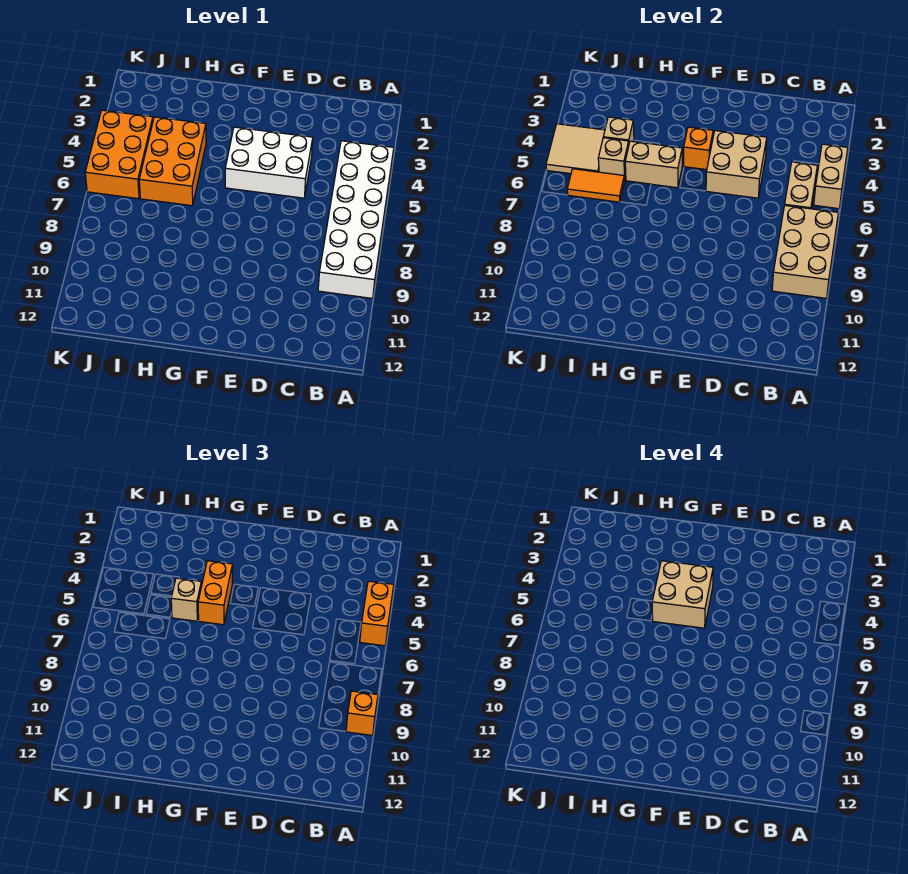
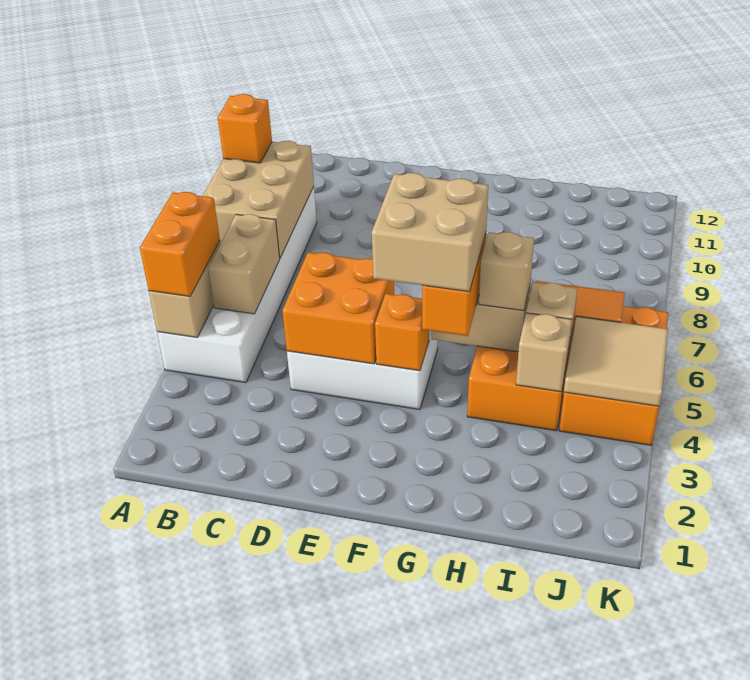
tan 2x2 brick [706,131,767,198] -> orange 2x2 brick [282,253,394,364]

